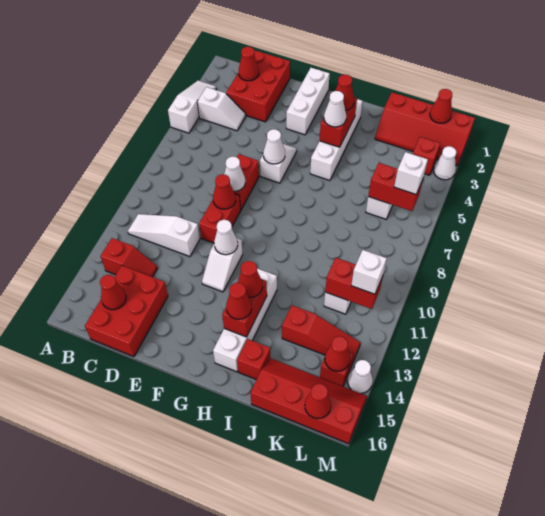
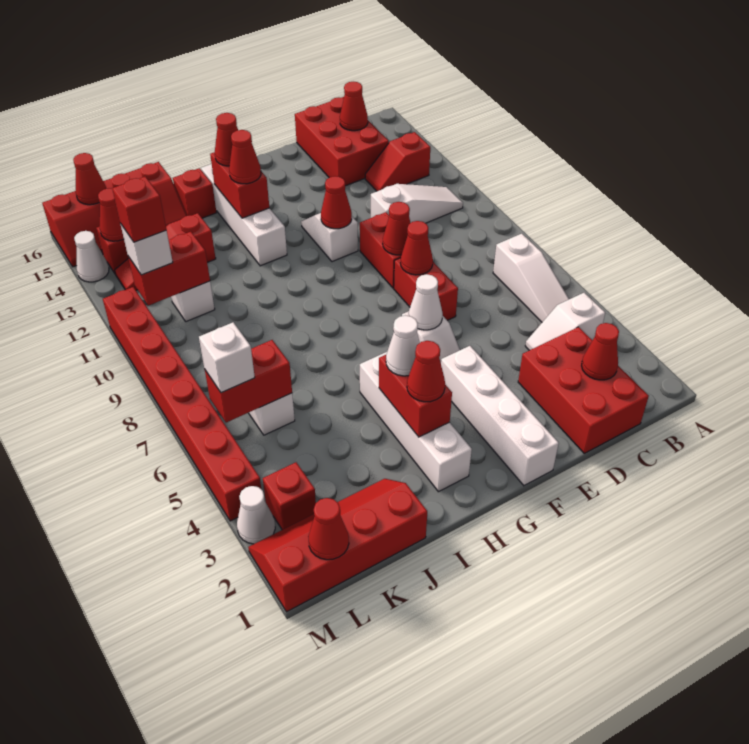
white 1x3 slope [168,81,216,133] -> white 1x3 slope moved to [493,234,569,322]
white 1x1 cone [224,156,245,191] -> red 1x1 cone [401,221,433,275]
white 1x3 brick [286,68,330,135] -> white 1x4 brick [441,346,559,485]
white 1x1 cone [214,220,238,255] -> red 1x1 cone [321,176,352,229]
none -> red 1x1 brick [112,176,166,242]
none -> red 1x8 brick [103,287,261,521]

